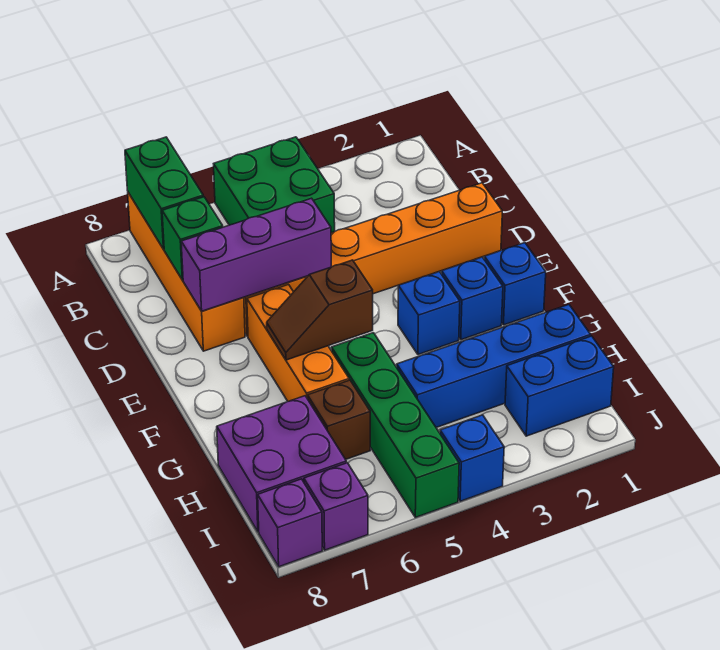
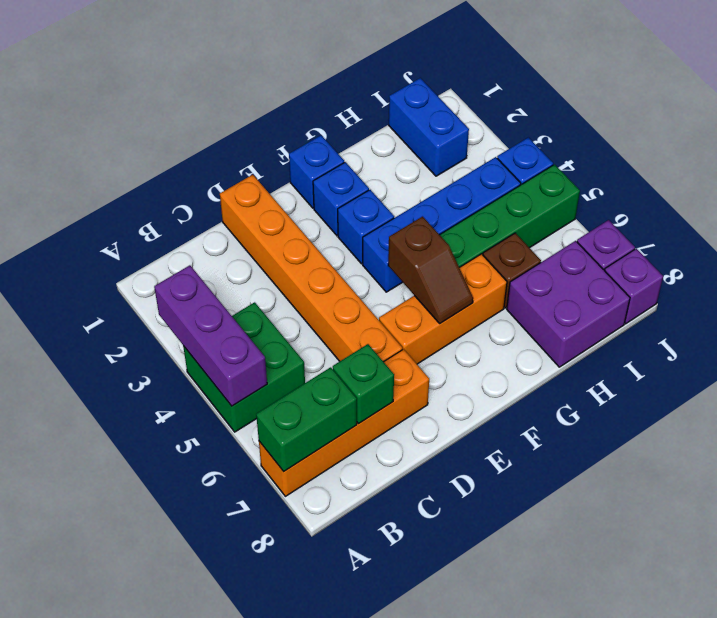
purple 1x3 brick [181,198,331,311] -> purple 1x3 brick moved to [154,265,267,406]
blue 1x4 brick [397,305,591,427] -> blue 1x4 brick turned to [363,157,521,292]

